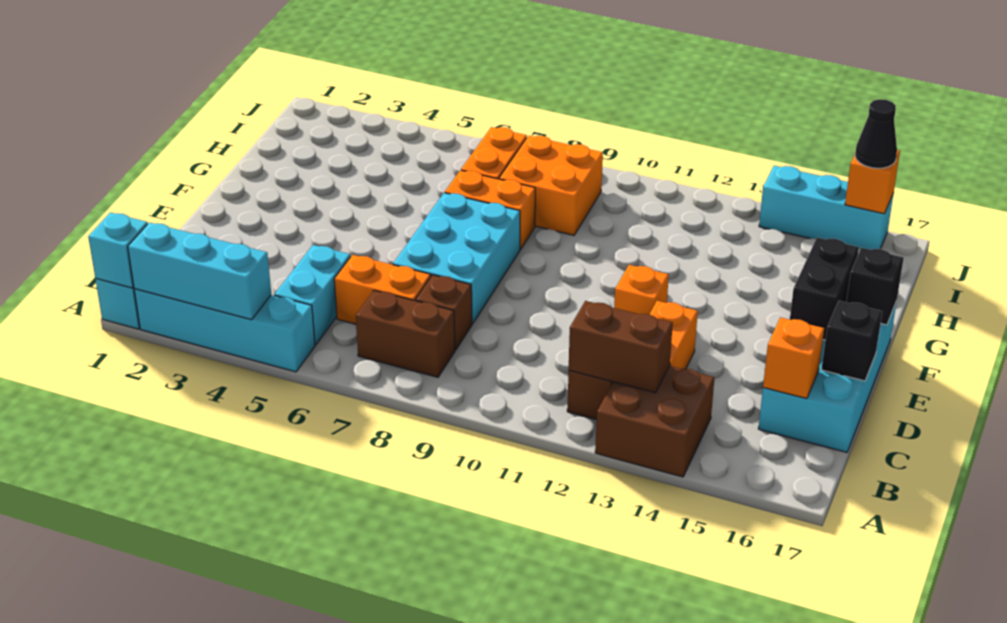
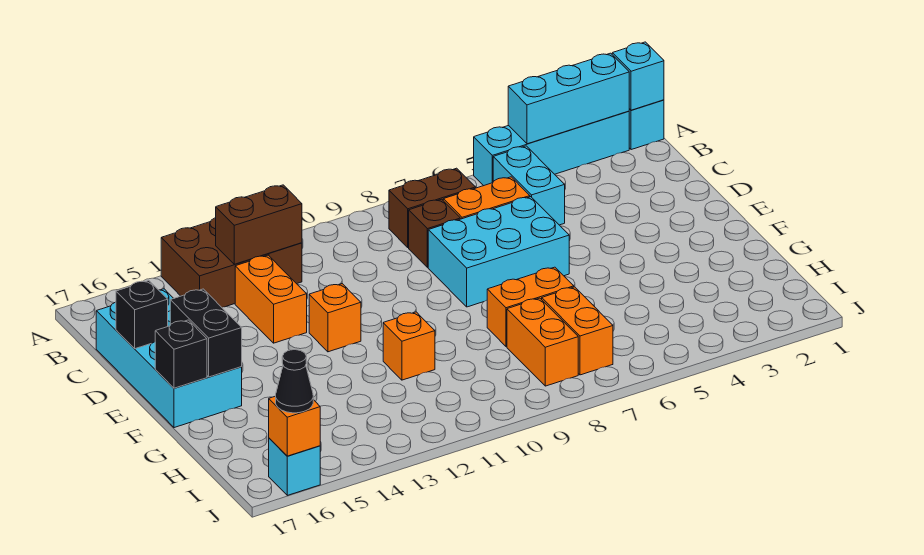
orange 1x1 brick [763,317,824,399] -> orange 1x1 brick moved to [383,312,435,380]
cyan 2x3 brick [393,193,520,324] -> cyan 2x3 brick turned to [428,197,569,307]
orange 2x2 brick [499,136,603,235] -> orange 1x2 brick [507,298,578,386]
cyan 1x3 brick [759,166,893,250] -> cyan 1x1 brick [269,438,320,495]

